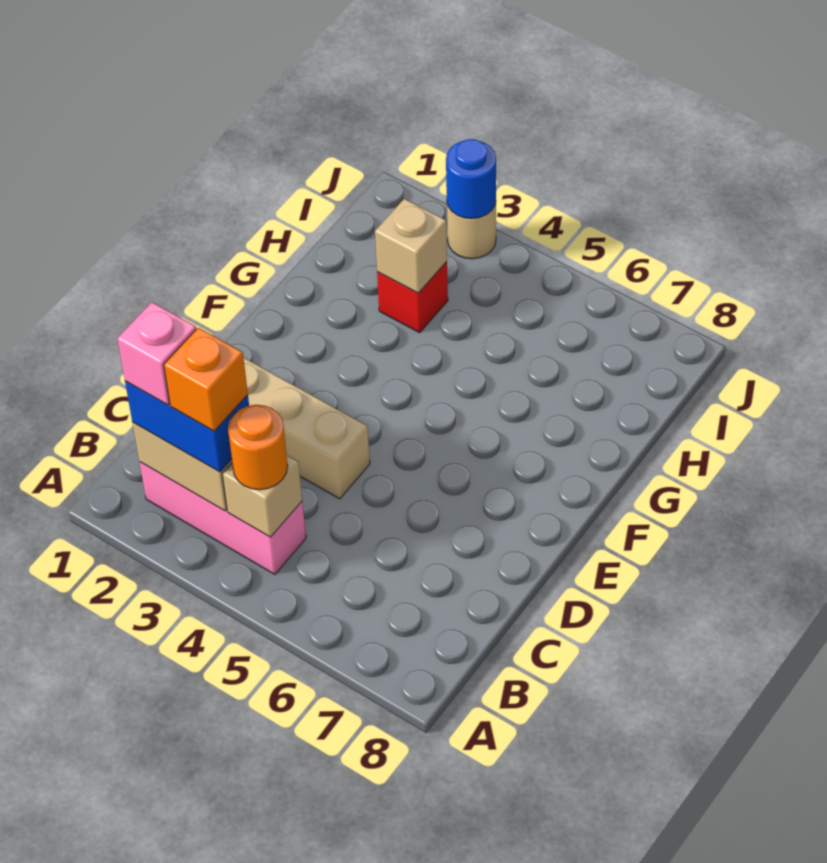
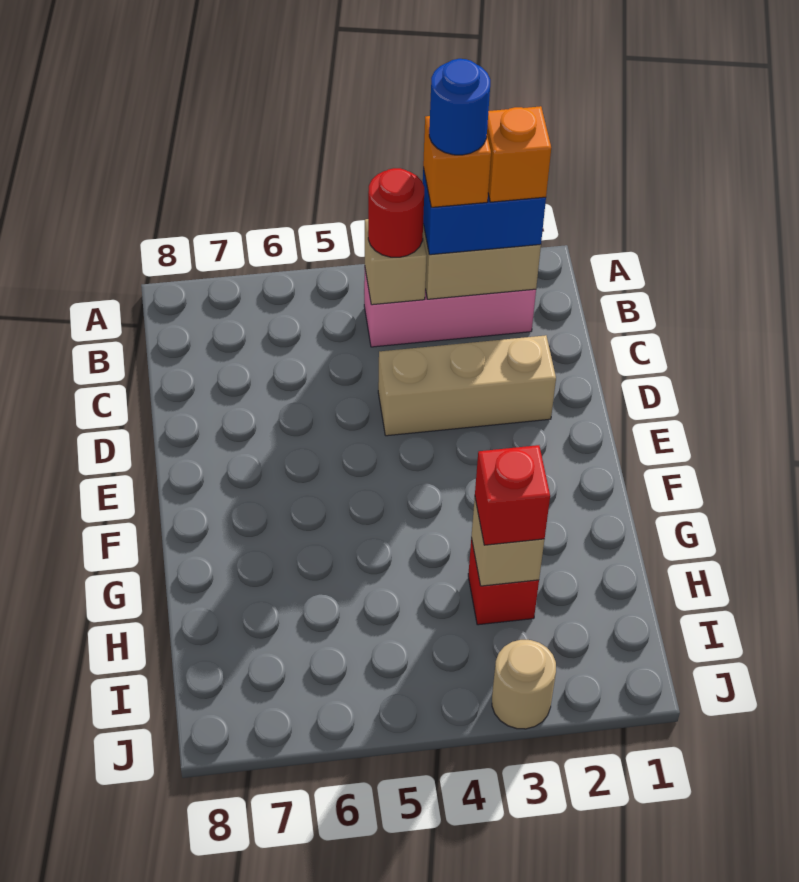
pink 1x1 brick [117,302,196,405] -> orange 1x1 brick [487,106,551,202]
orange 1x1 round brick [228,405,288,490] -> red 1x1 round brick [368,168,424,257]
none -> red 1x1 brick [475,445,550,545]
blue 1x1 round brick [446,139,496,219] -> blue 1x1 round brick moved to [429,59,490,155]

